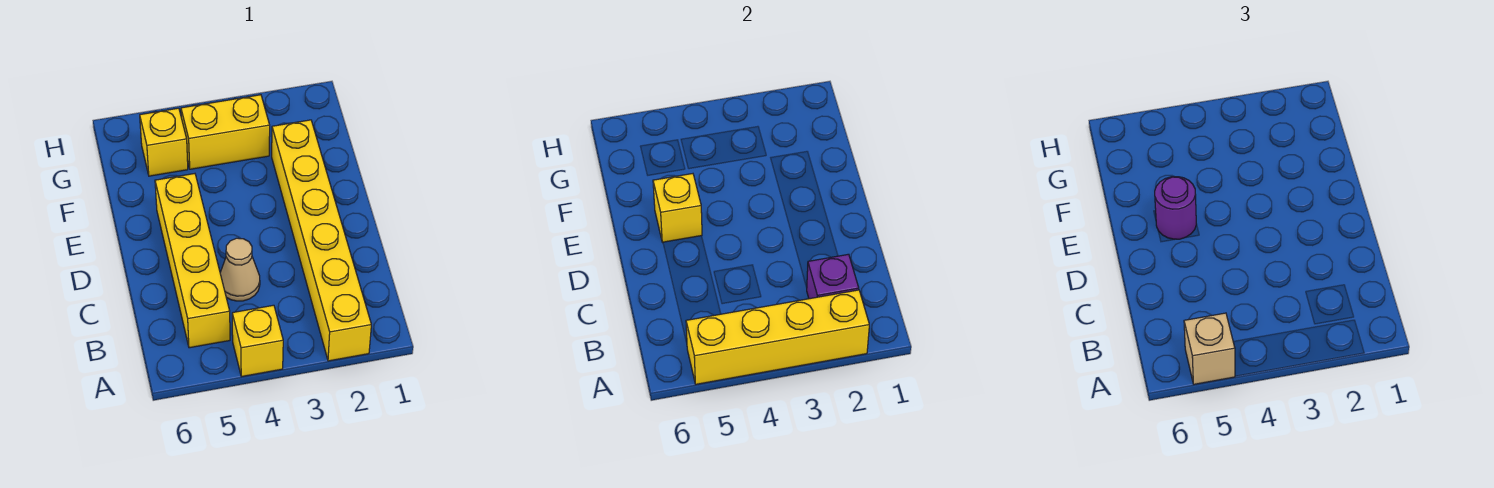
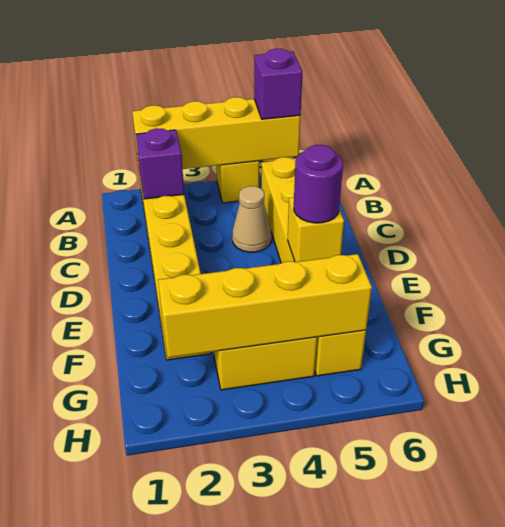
tan 1x1 brick [1184,313,1235,384] -> purple 1x1 brick [254,49,302,119]
none -> yellow 1x4 brick [158,254,372,358]

